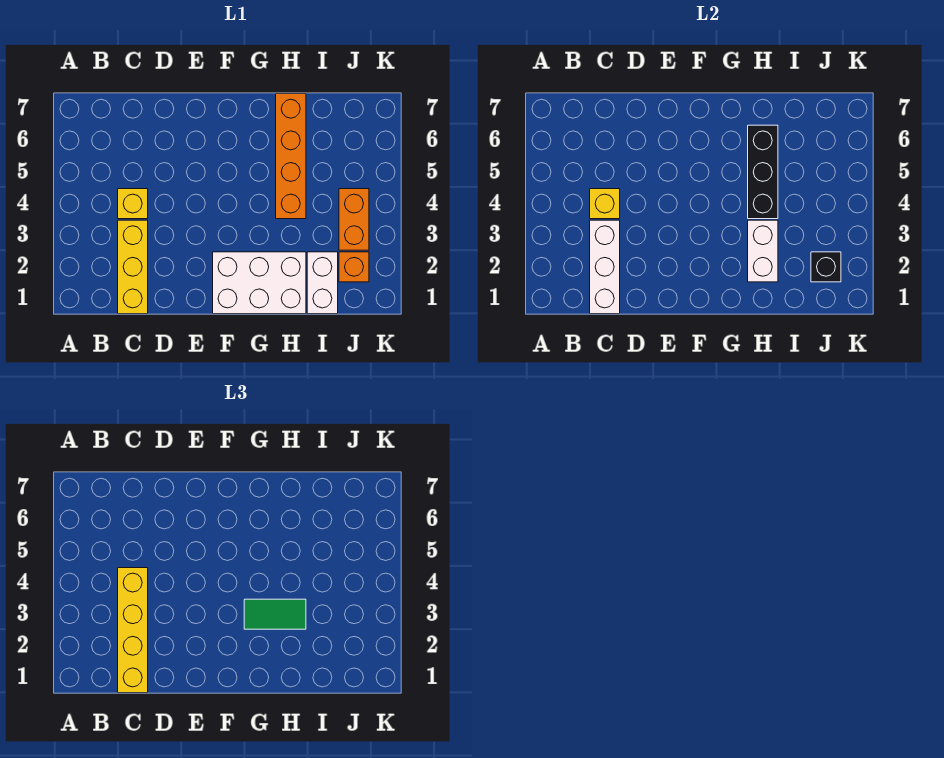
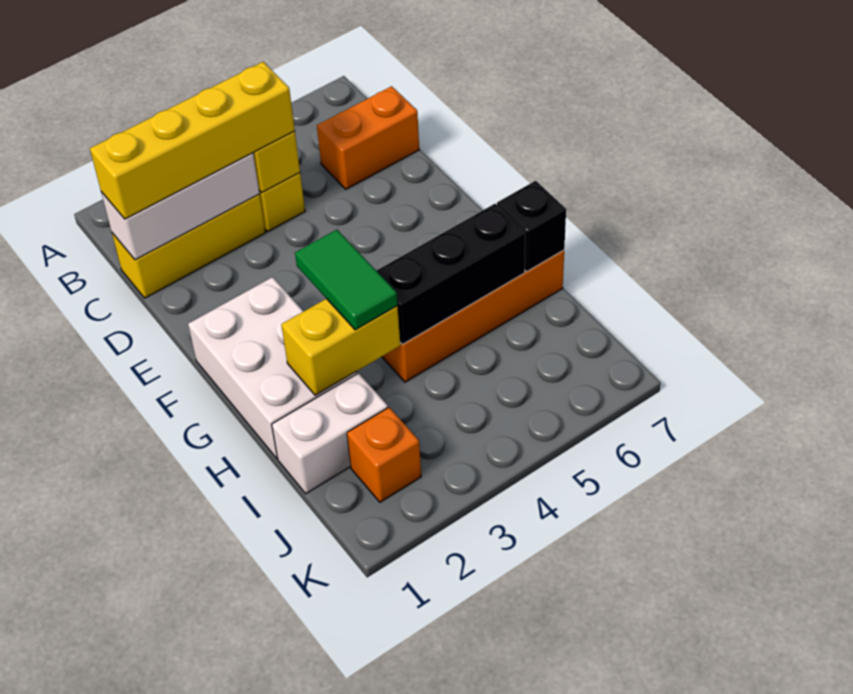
white 1x2 brick [748,220,778,282] -> yellow 1x2 brick [281,299,400,395]
black 1x1 brick [811,252,841,282] -> black 1x1 brick moved to [497,181,566,271]
orange 1x2 brick [339,189,369,250] -> orange 1x2 brick moved to [317,86,419,189]

